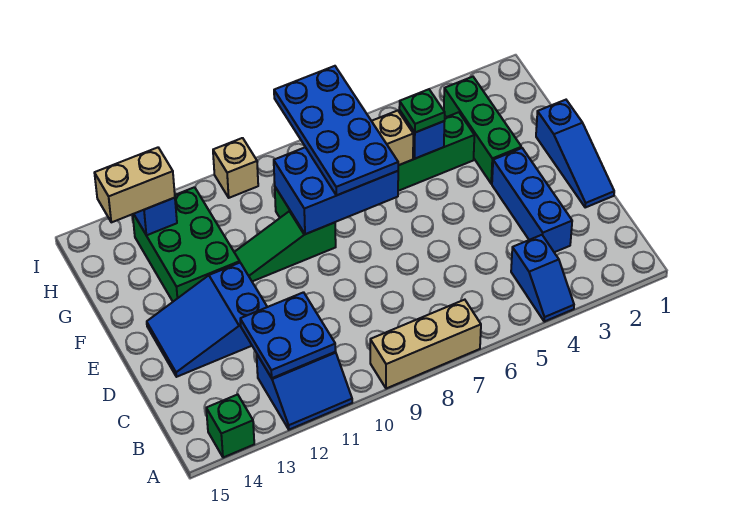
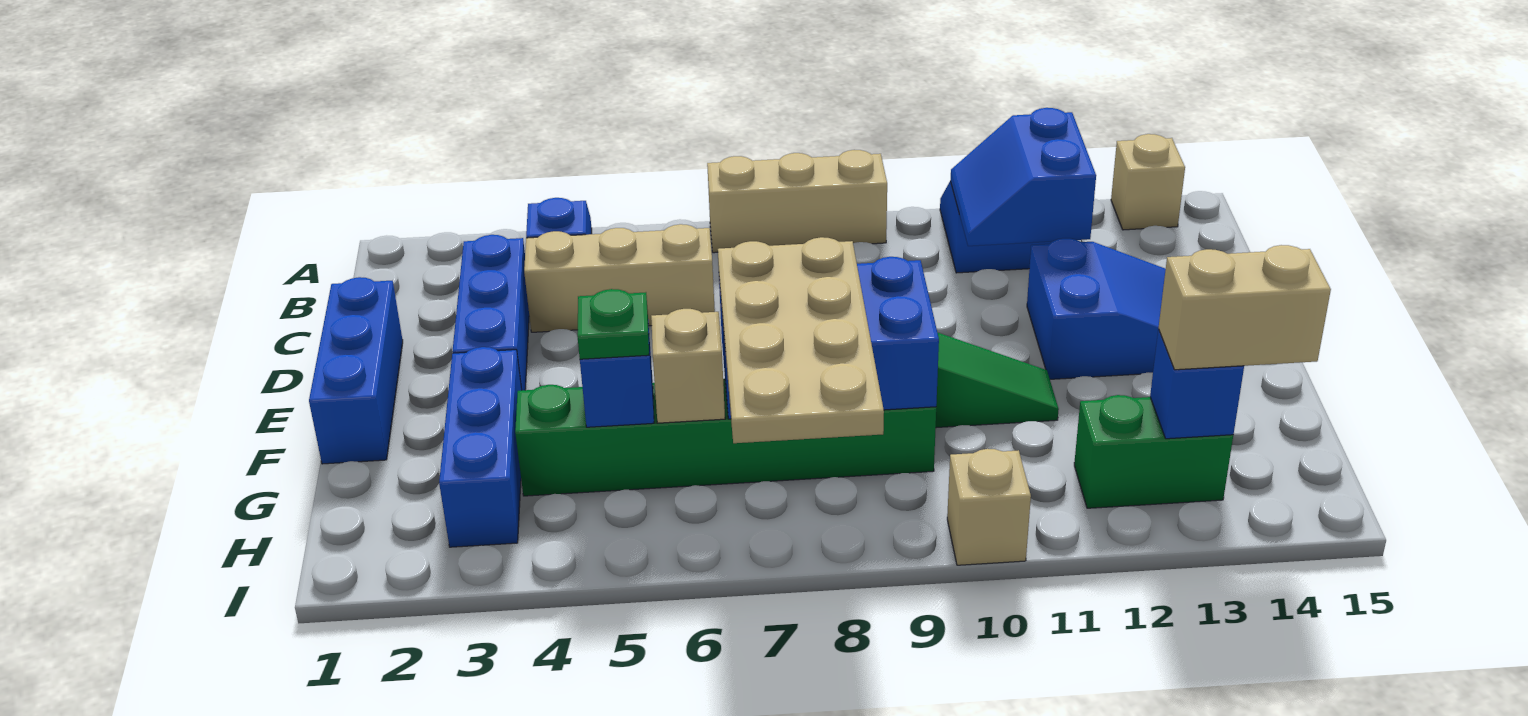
green 1x1 brick [206,394,254,458] -> tan 1x1 brick [1111,134,1185,230]
blue 2x2 plate [240,292,336,378] -> blue 2x2 slope [951,108,1096,246]
none -> tan 1x3 brick [524,224,715,332]
blue 1x3 slope [536,100,614,207] -> blue 1x3 brick [309,277,403,464]
green 1x3 brick [444,77,521,184] -> blue 1x3 brick [439,347,522,547]
blue 2x4 plate [274,66,398,195] -> tan 2x4 plate [718,237,884,443]
green 2x3 brick [133,187,240,301] -> green 1x2 brick [1074,395,1233,508]

